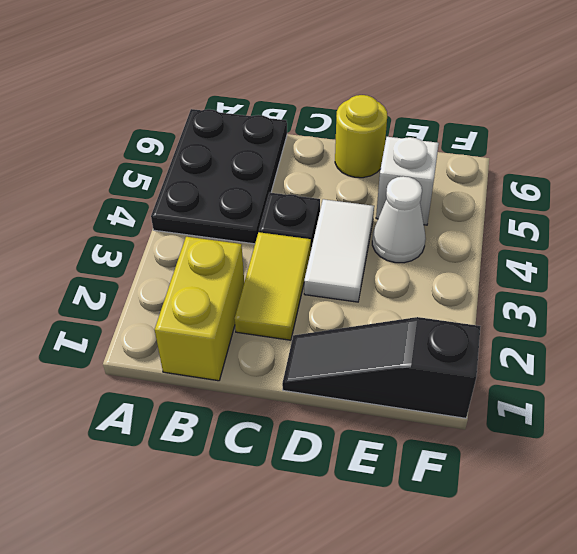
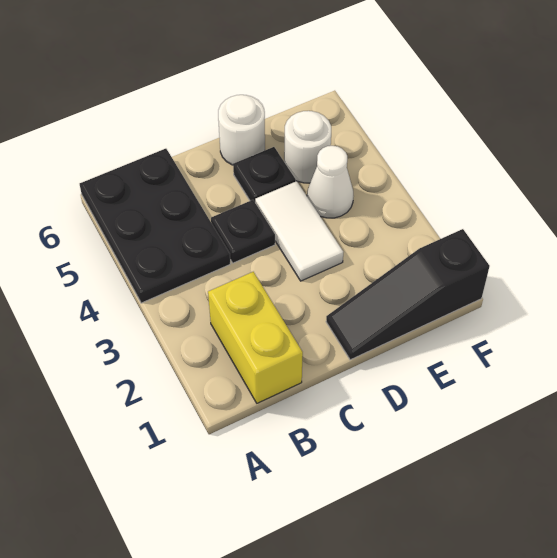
yellow 1x2 tile [235,232,311,340] -> none
none -> black 1x1 plate [233,147,296,202]
yellow 1x1 round brick [335,95,387,178] -> white 1x1 round brick [218,95,265,165]
white 1x1 brick [376,137,439,225] -> white 1x1 round brick [284,111,331,183]

